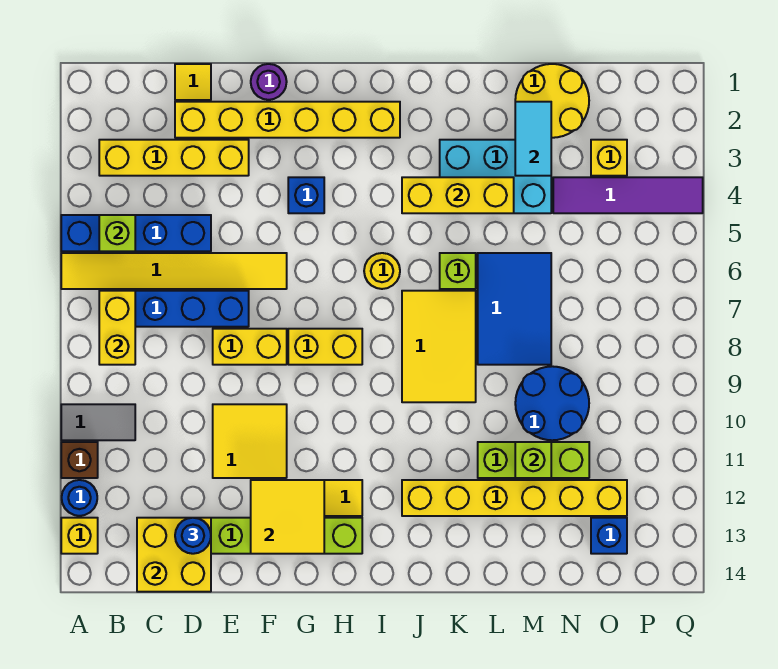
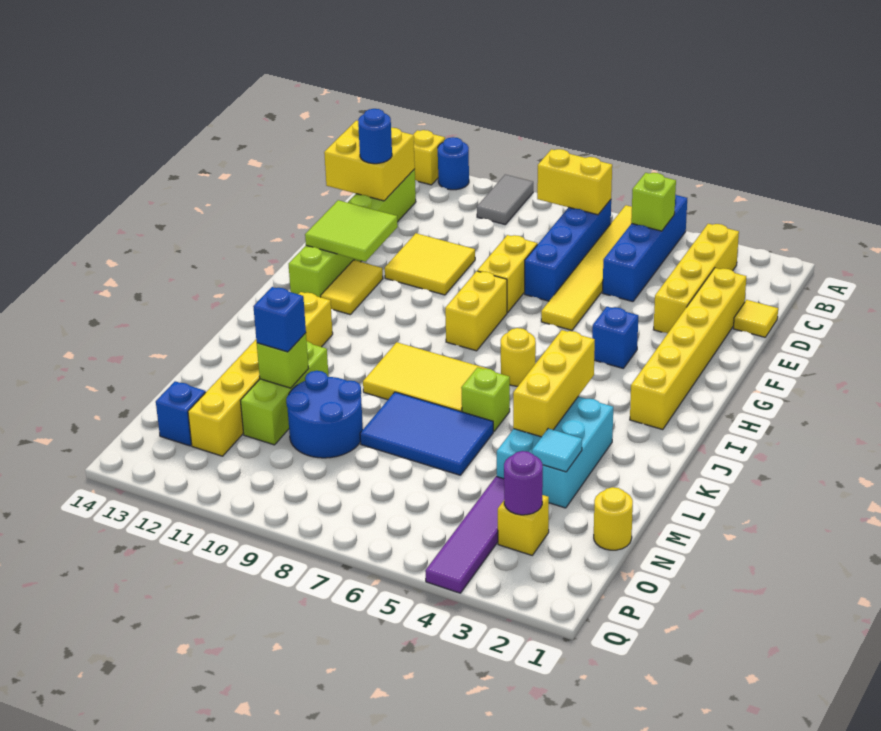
brown 1x1 brick [61,442,98,478] -> none
purple 1x1 round brick [251,64,287,100] -> purple 1x1 round brick moved to [504,451,543,515]
yellow 2x2 tile [251,480,324,554] -> lime 2x2 tile [305,200,398,262]
yellow 2x2 round brick [515,64,589,138] -> yellow 1x1 round brick [594,487,633,550]
cyan 1x2 tile [515,102,551,176] -> cyan 1x1 tile [532,428,582,472]
none -> blue 1x1 brick [253,287,306,352]

